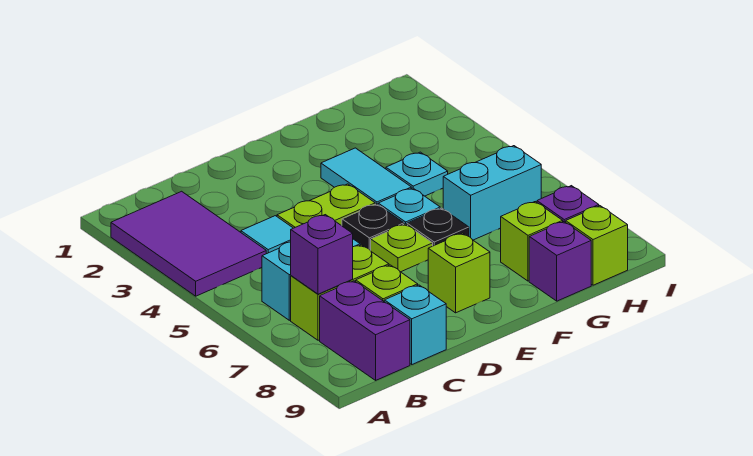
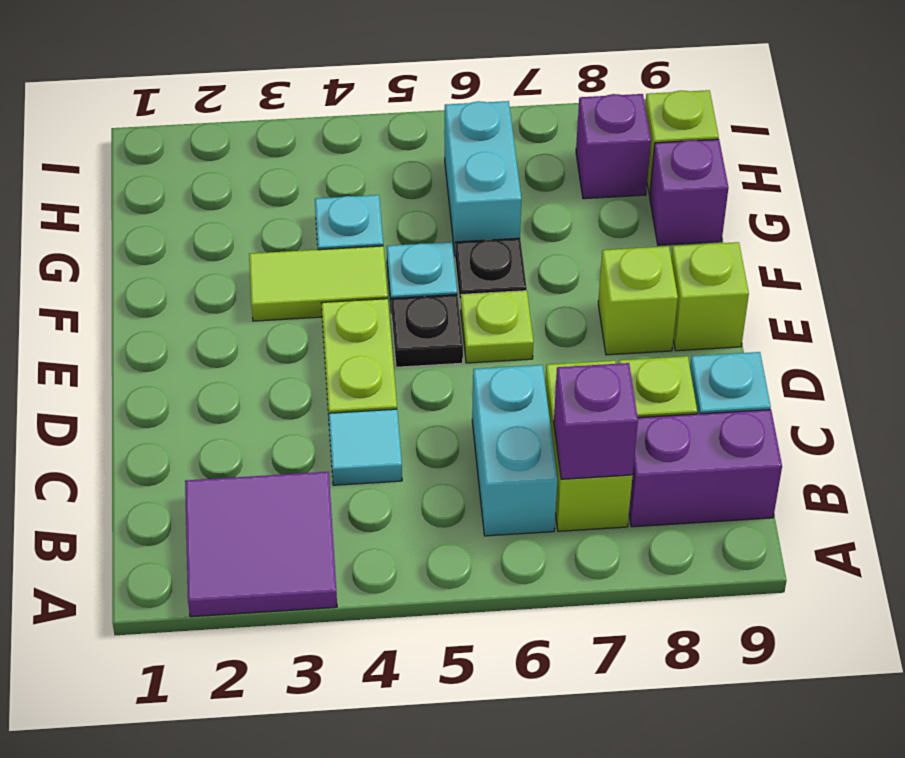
purple 2x3 tile [111,191,266,296] -> purple 2x2 tile [185,472,337,617]
cyan 1x2 tile [321,148,411,204] -> lime 1x2 tile [249,246,388,321]
lime 1x1 brick [501,202,563,281] -> lime 1x1 brick moved to [671,242,749,351]

